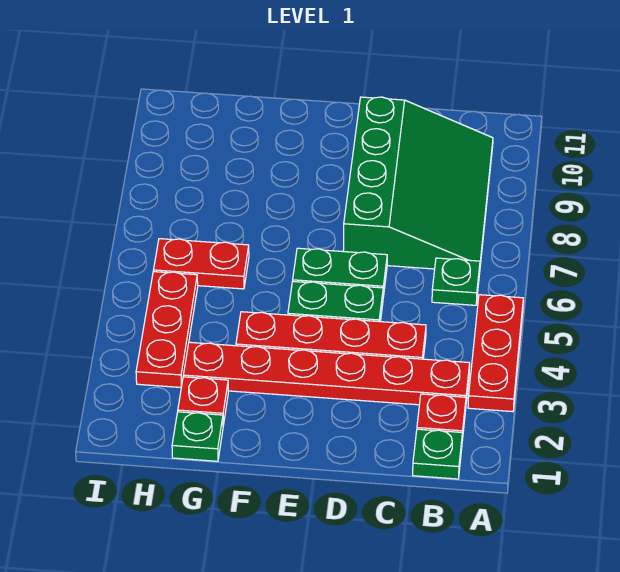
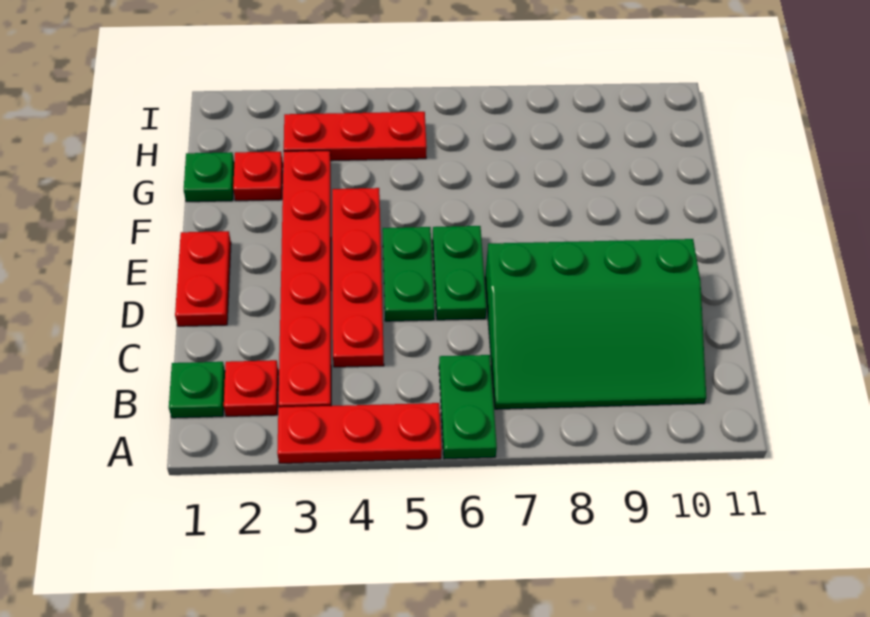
green 1x1 plate [432,258,480,305] -> green 1x2 plate [439,355,497,459]
red 1x2 plate [153,239,249,289] -> red 1x2 plate moved to [175,231,231,326]

